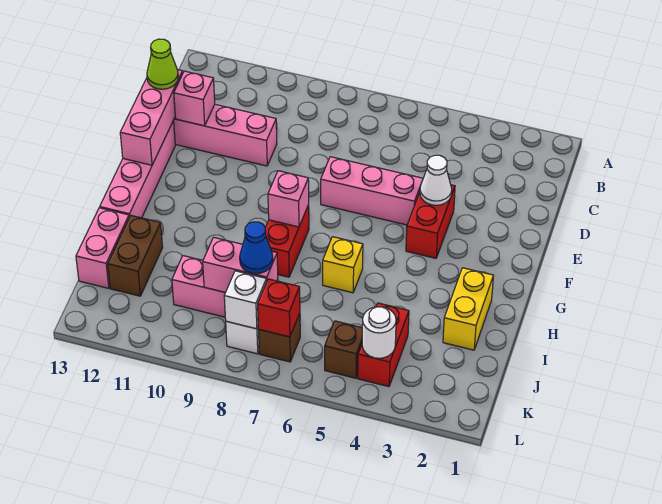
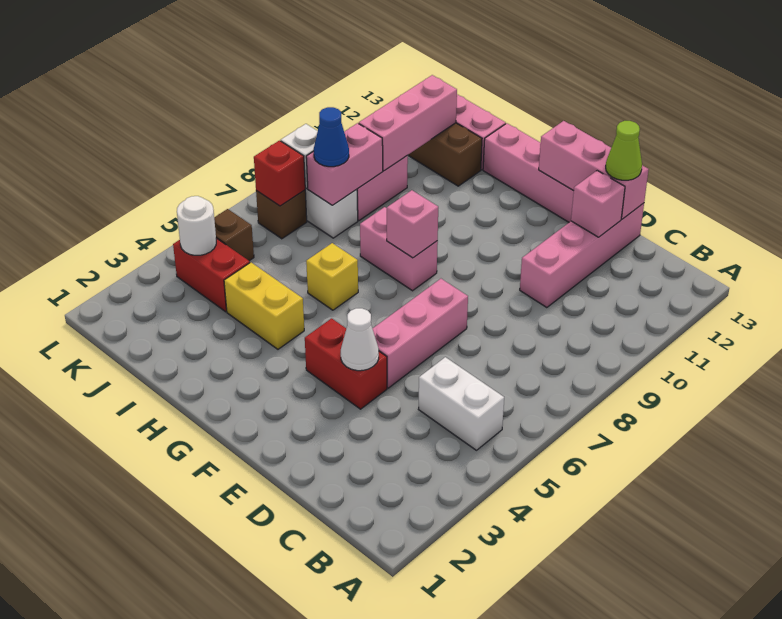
none -> white 1x2 brick [418,357,504,450]
red 1x2 brick [266,205,309,277] -> pink 1x2 brick [360,207,438,291]
yellow 1x2 brick [443,268,494,350] -> yellow 1x2 brick moved to [224,262,304,349]
none -> pink 1x3 brick [359,75,457,171]

